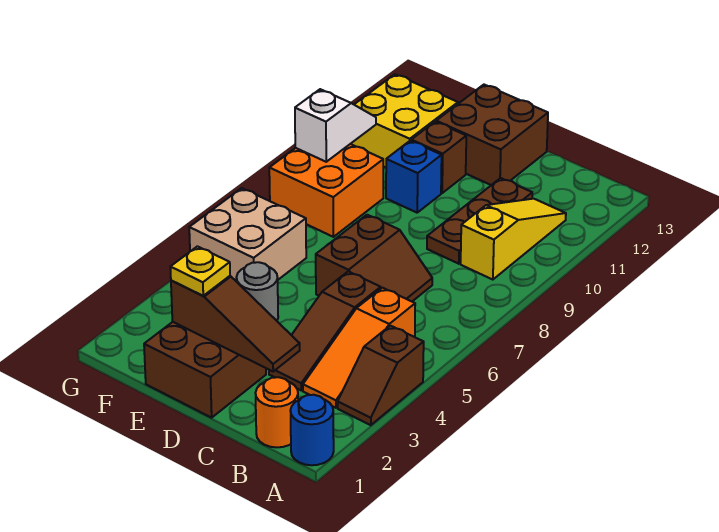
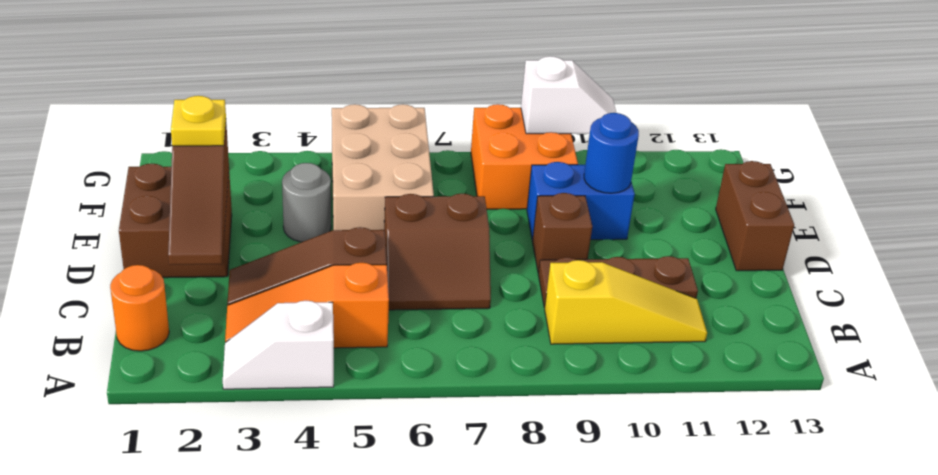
blue 1x1 round brick [290,395,334,465] -> blue 1x1 round brick moved to [584,113,639,193]
brown 1x2 slope [338,326,424,425] -> white 1x2 slope [223,301,334,389]
brown 2x2 brick [436,85,548,185] -> brown 1x2 brick [716,161,794,271]
blue 1x1 brick [386,141,442,213] -> blue 1x2 brick [527,162,635,240]
brown 1x1 brick [411,122,466,193] -> brown 1x1 brick moved to [532,193,592,273]
tan 2x2 brick [189,188,306,282] -> tan 2x3 brick [332,104,434,230]
yellow 2x2 brick [351,74,458,167] -> none

